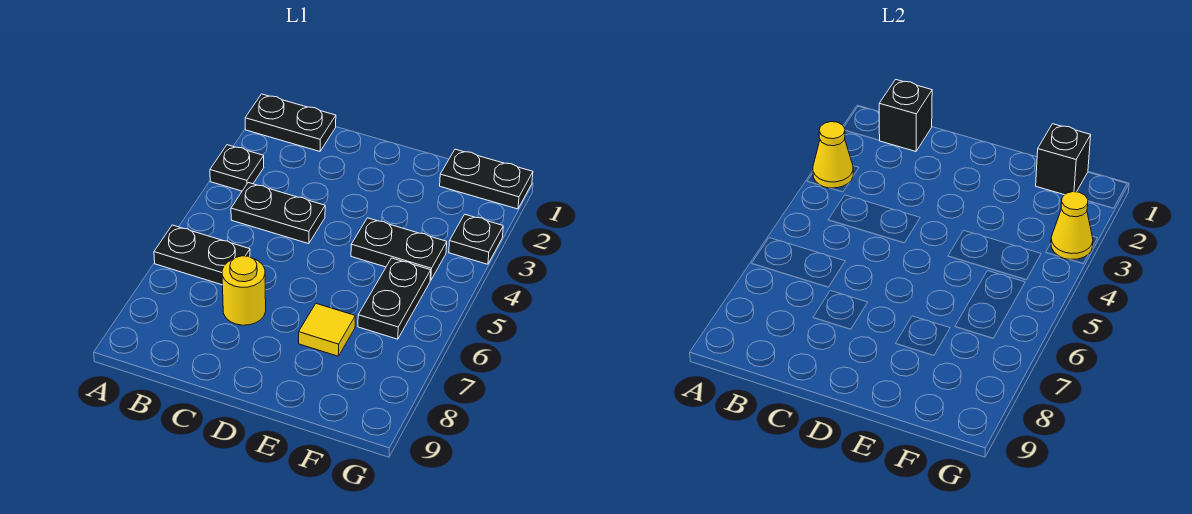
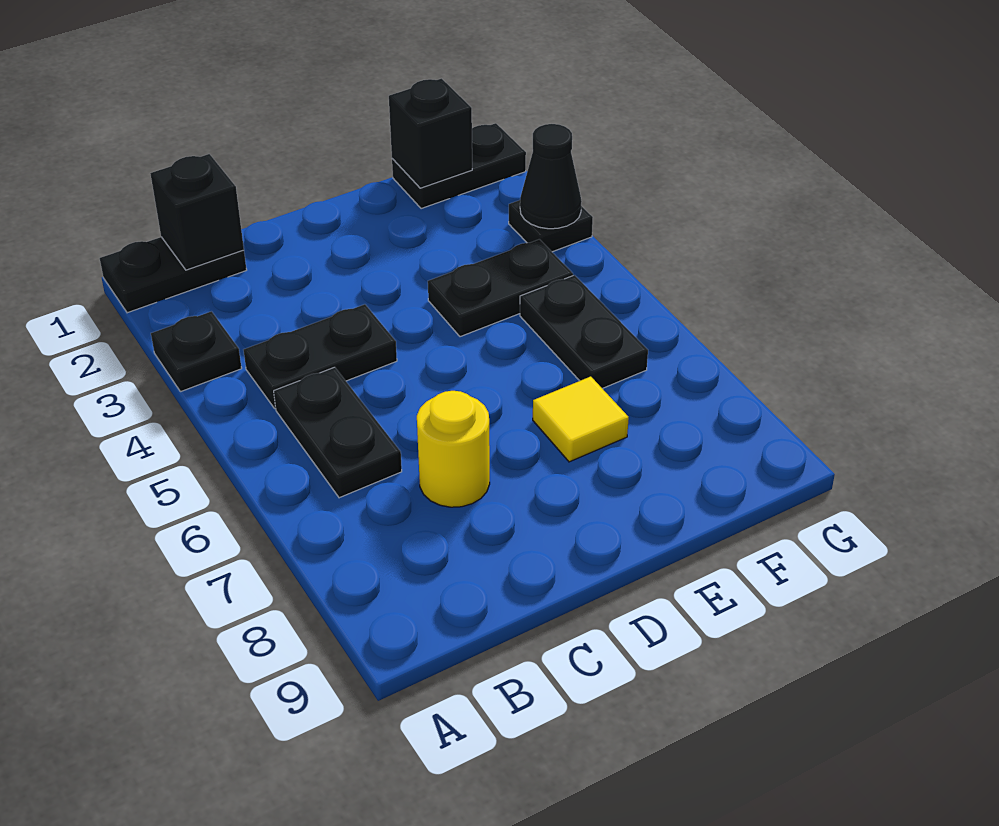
yellow 1x1 cone [813,122,853,188] -> none
black 1x2 plate [154,225,250,285] -> black 1x2 plate turned to [274,367,402,498]
yellow 1x1 cone [1051,192,1093,260] -> black 1x1 cone [520,124,582,229]

